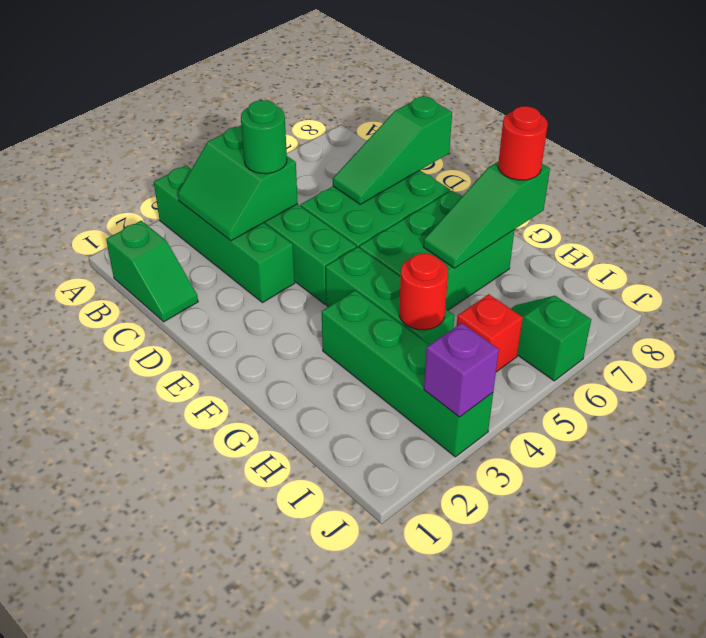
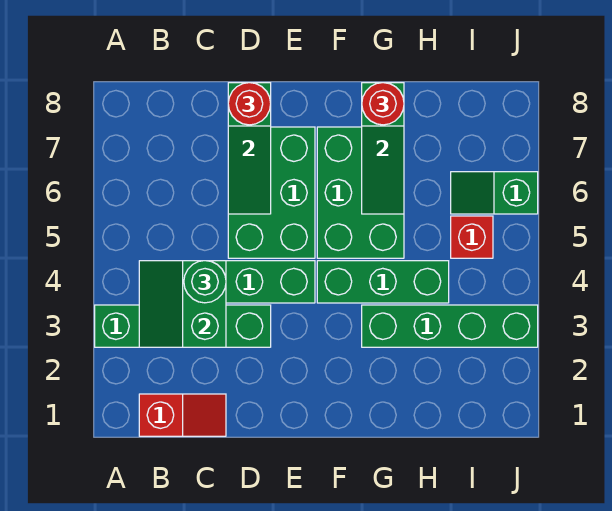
green 1x2 slope [106,221,198,322] -> red 1x2 slope [139,394,226,436]
green 2x2 slope [178,125,298,241] -> green 2x2 slope turned to [139,261,226,347]
red 1x1 round brick [399,254,448,330] -> red 1x1 round brick moved to [228,83,271,125]
purple 1x1 brick [424,323,499,417] -> none

